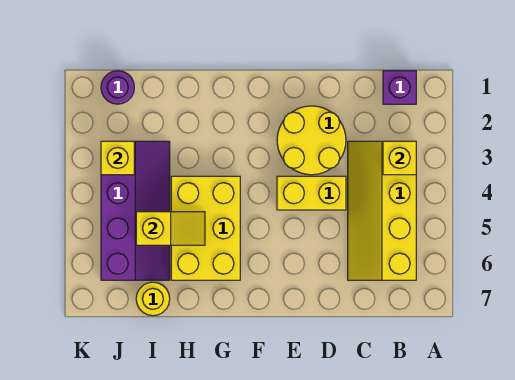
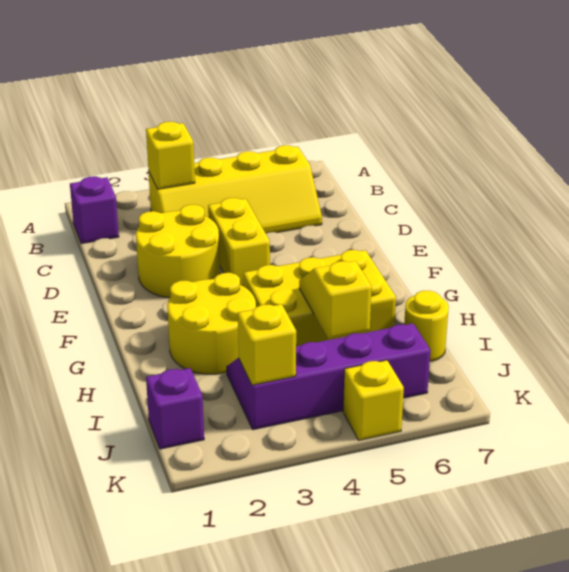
none -> yellow 2x2 round brick [167,273,256,374]
purple 1x1 round brick [101,71,134,104] -> purple 1x1 brick [146,368,204,449]
none -> yellow 1x1 brick [343,360,404,440]

